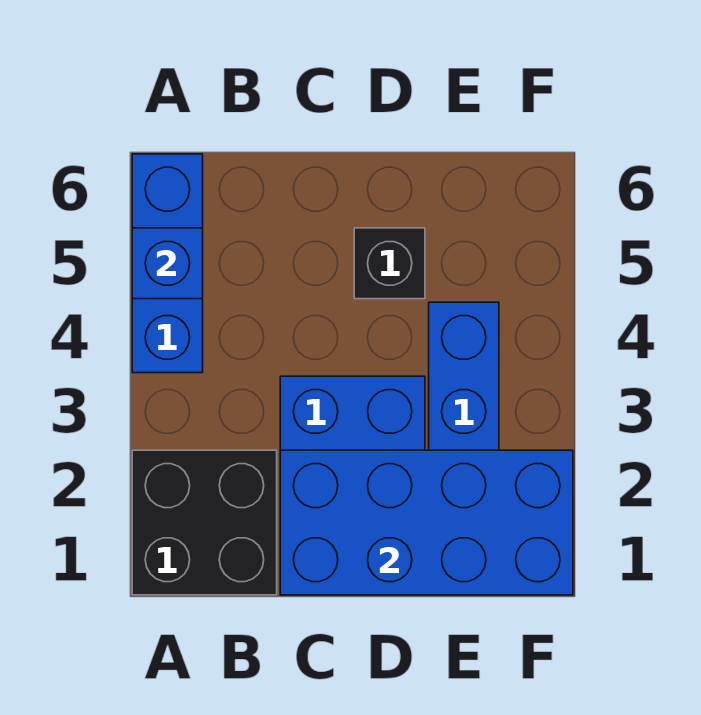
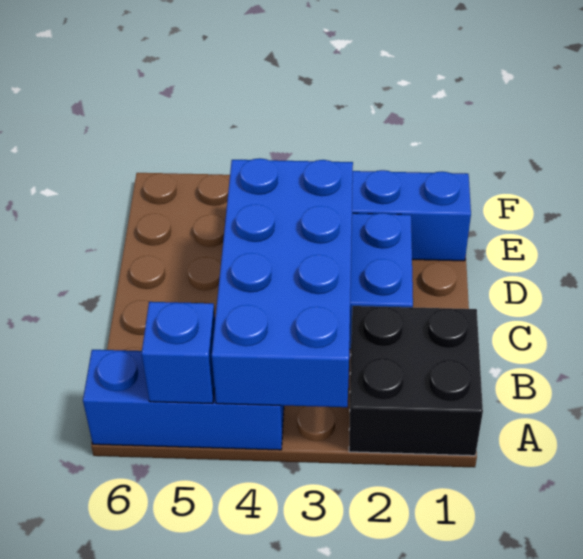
blue 2x4 brick [280,450,573,595] -> blue 2x4 brick moved to [212,158,353,407]
black 1x1 brick [354,228,425,299] -> none

